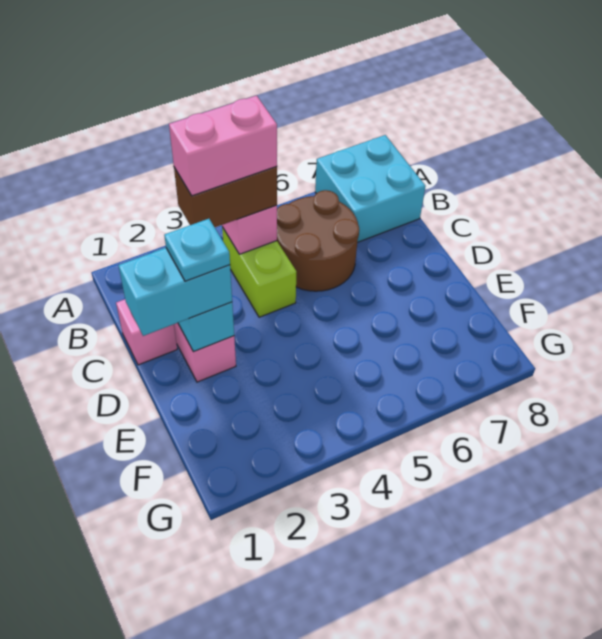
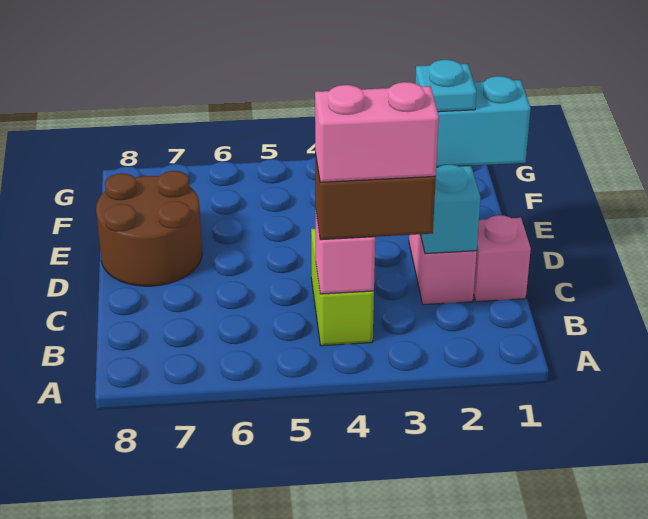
cyan 2x2 brick [315,135,425,242] -> none
brown 2x2 round brick [277,190,359,291] -> brown 2x2 round brick moved to [96,171,202,286]

